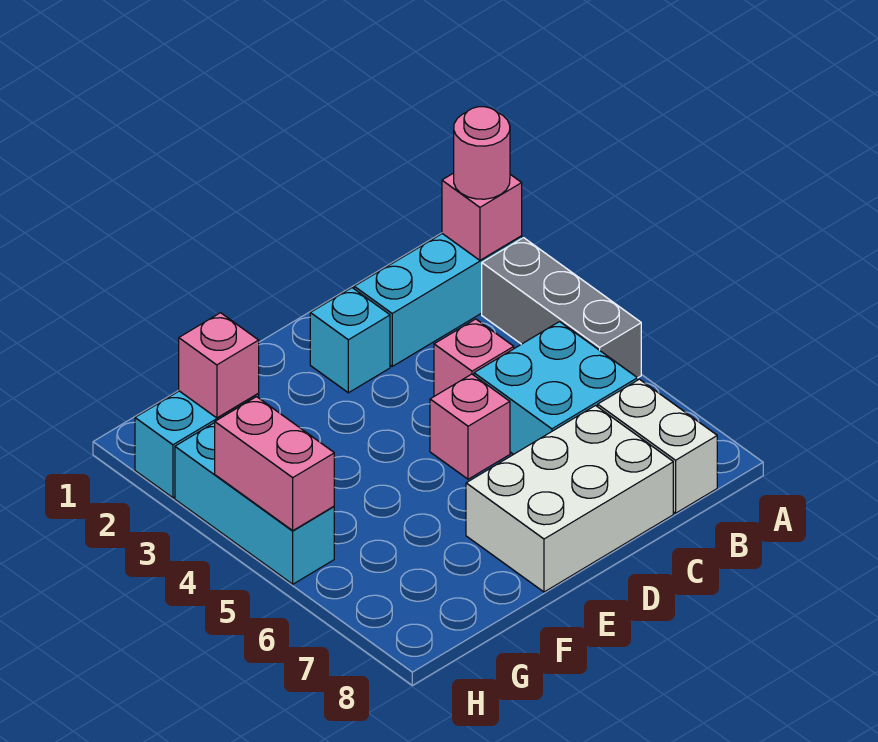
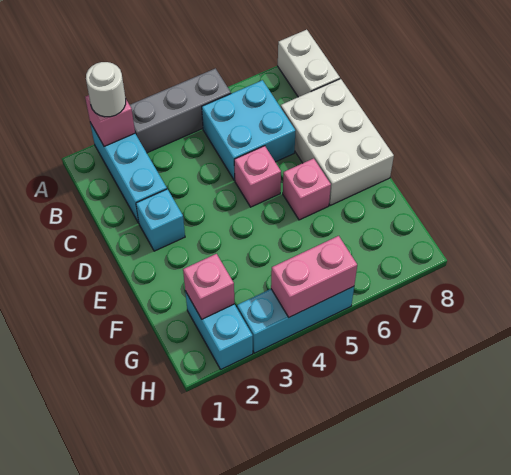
pink 1x1 round brick [454,107,510,199] -> white 1x1 round brick [86,62,126,117]
white 1x2 brick [598,379,717,513] -> white 1x2 brick turned to [278,30,340,97]
pink 1x1 brick [434,319,514,396] -> pink 1x1 brick moved to [283,158,331,220]

